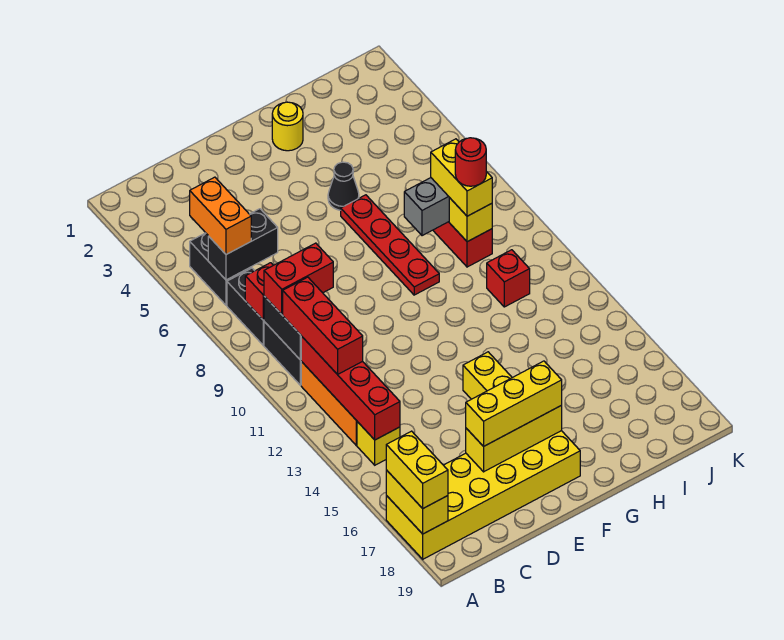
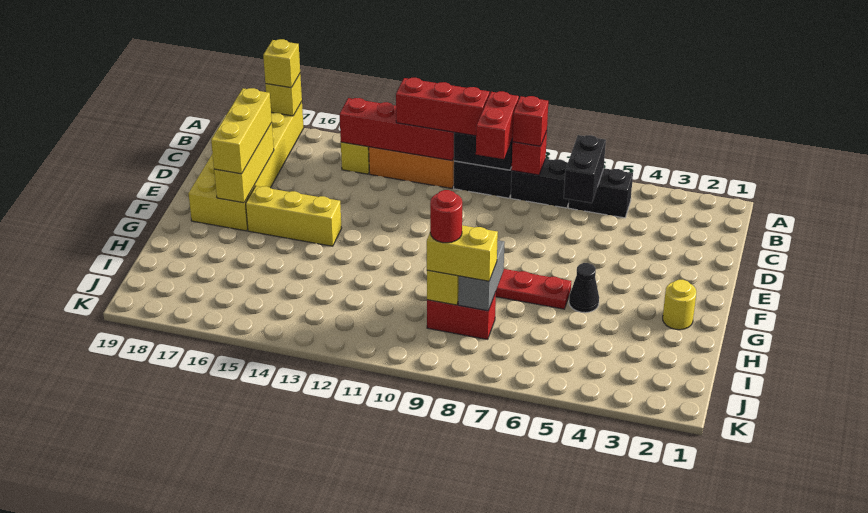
yellow 1x2 brick [386,470,448,534] -> yellow 1x1 brick [265,74,302,116]
yellow 1x2 brick [386,431,448,508] -> yellow 1x1 brick [263,39,300,88]
orange 1x2 brick [190,177,251,255] -> none
red 1x1 brick [487,250,530,307] -> red 1x1 brick moved to [513,96,548,146]

